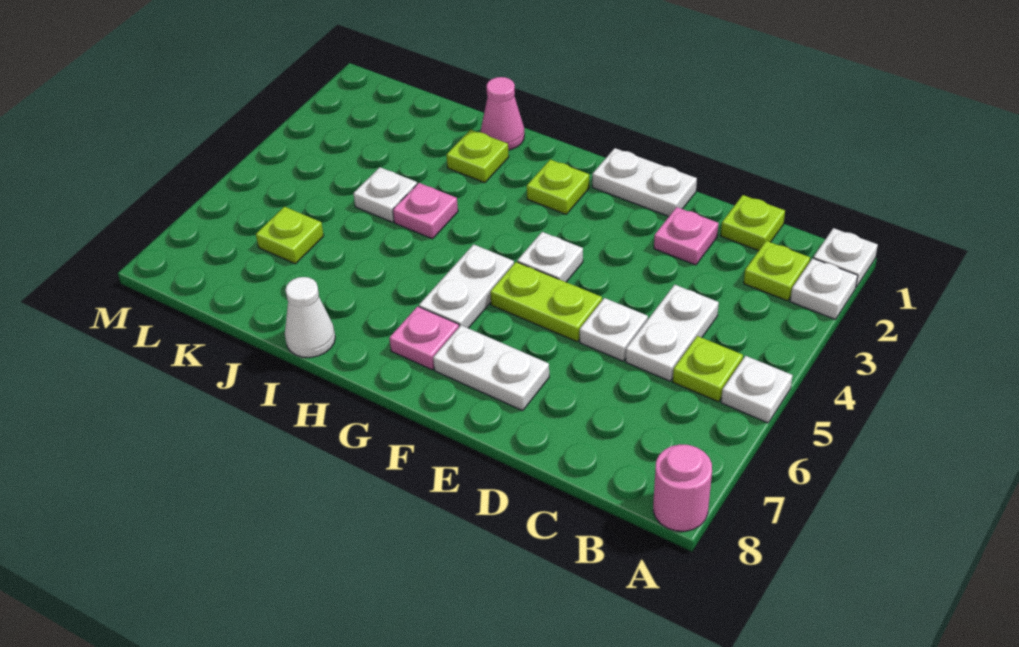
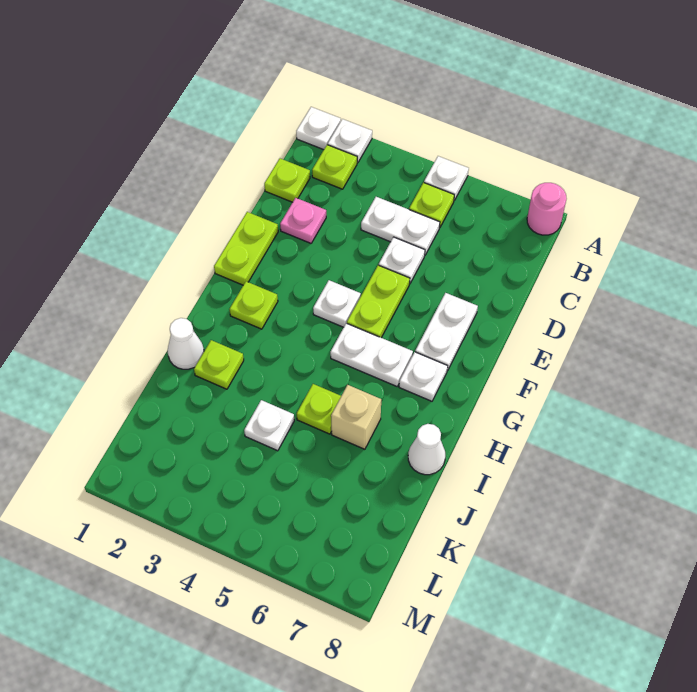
white 1x2 plate [592,148,697,216] -> lime 1x2 plate [214,212,278,285]
pink 1x1 plate [389,306,459,370] -> white 1x1 plate [399,352,448,401]
pink 1x1 cone [481,77,524,150] -> white 1x1 cone [168,318,204,369]
pink 1x1 plate [393,183,458,239] -> none
none -> tan 1x1 brick [331,385,381,449]
lime 1x1 plate [256,207,324,264] -> lime 1x1 plate moved to [297,384,341,434]

